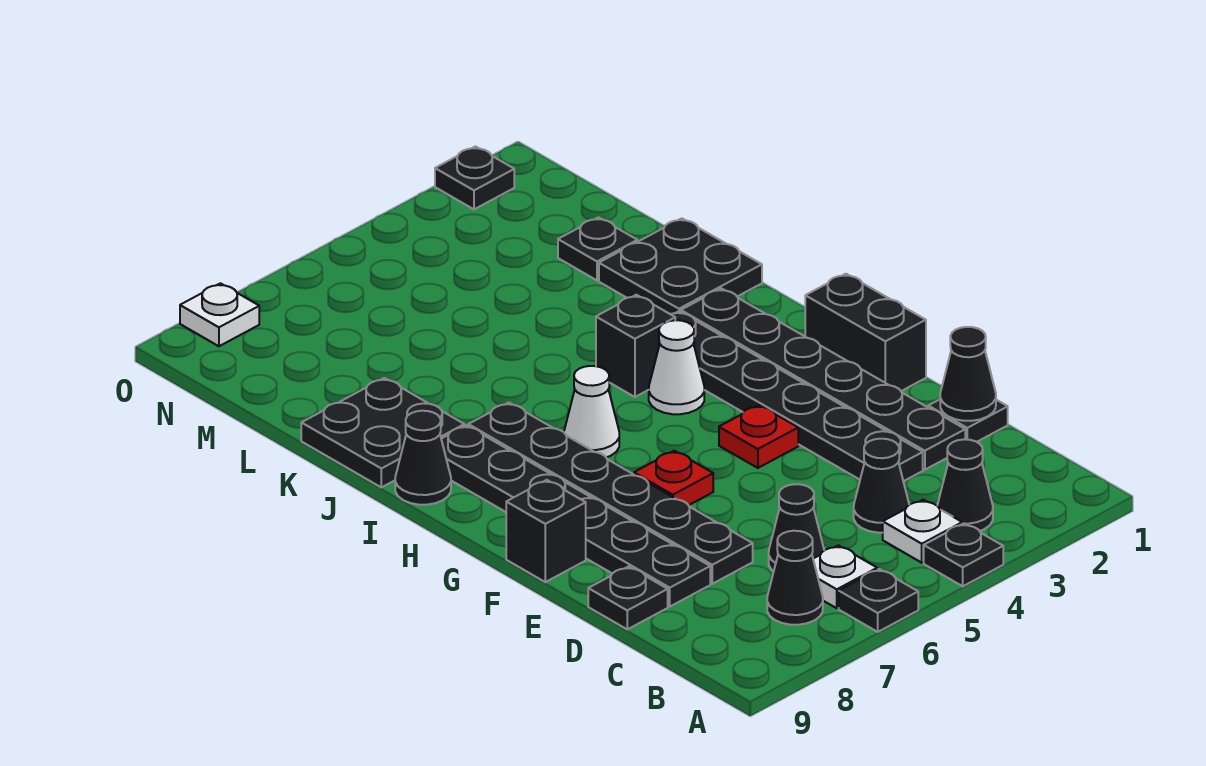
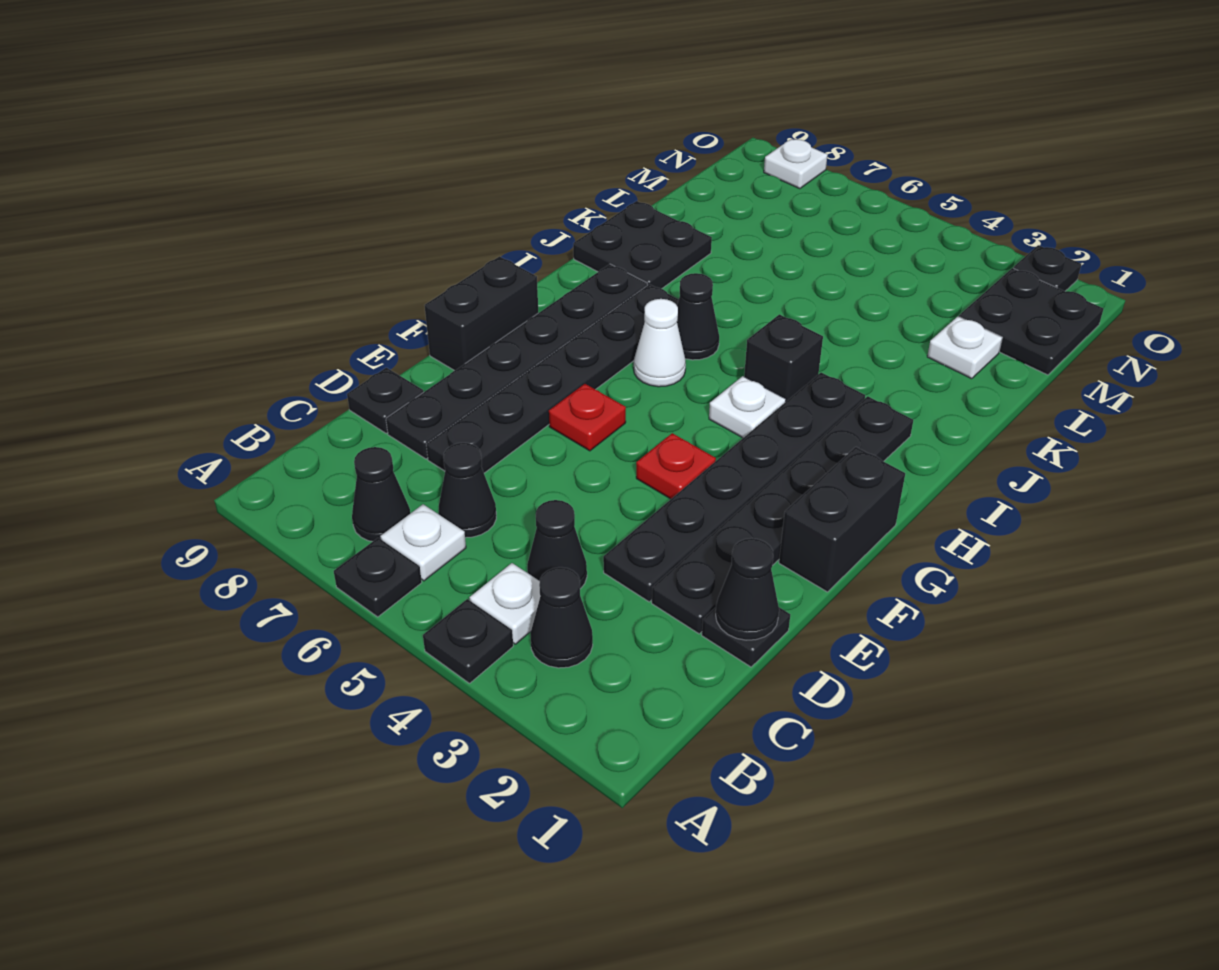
black 1x1 brick [506,480,586,582] -> black 1x2 brick [425,256,538,371]
white 1x1 cone [649,320,704,414] -> white 1x1 plate [709,376,786,438]
black 1x1 cone [395,411,451,505] -> black 1x1 cone moved to [677,273,719,360]
black 2x2 plate [599,218,762,314] -> black 2x2 plate moved to [959,268,1104,375]
black 1x1 plate [558,217,637,280] -> white 1x1 plate [927,317,1002,379]

